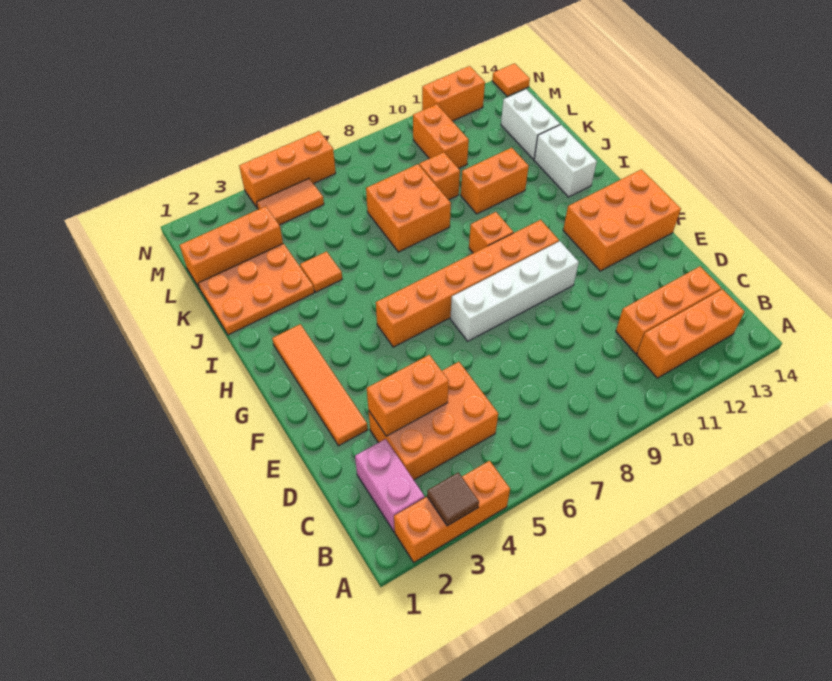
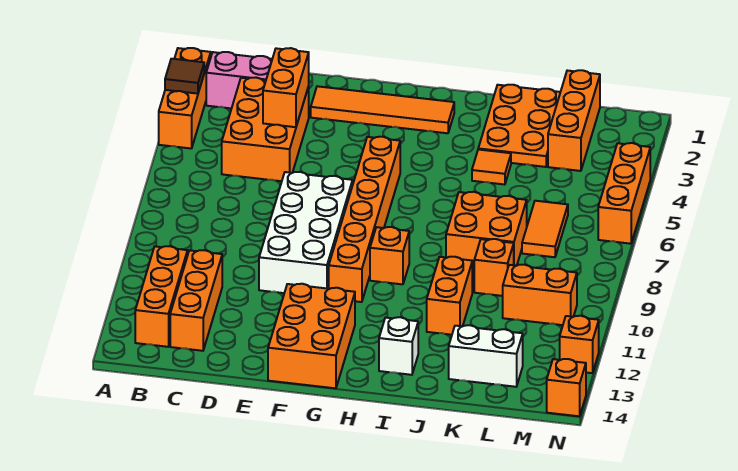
white 1x4 brick [450,241,579,341] -> white 2x4 brick [259,172,353,293]
white 1x2 brick [534,125,597,197] -> white 1x1 brick [379,317,418,375]
orange 1x2 tile [257,179,324,225] -> orange 1x2 tile moved to [522,201,568,257]
orange 1x2 brick [422,66,485,121] -> orange 1x1 brick [560,316,599,373]
orange 1x1 tile [492,63,530,96] -> orange 1x1 brick [547,359,586,416]

